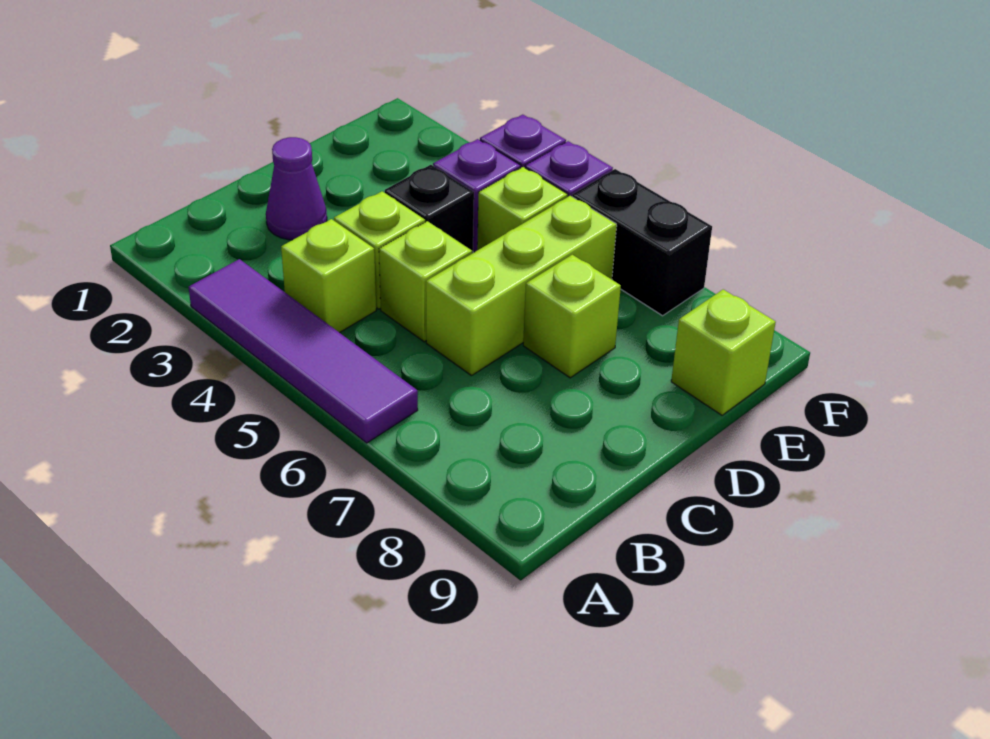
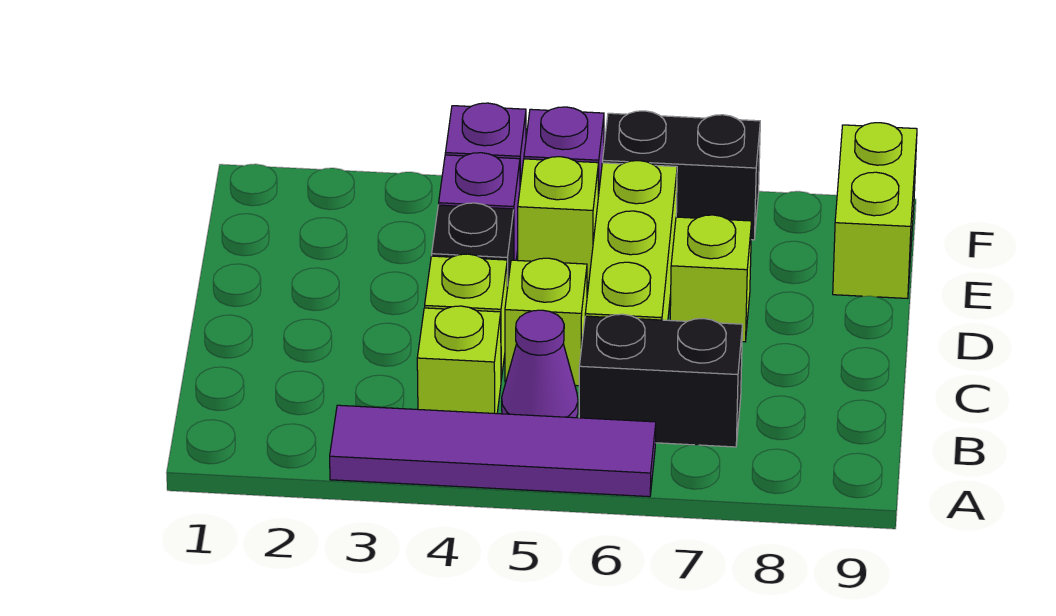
none -> black 1x2 brick [579,314,742,447]
purple 1x1 cone [266,137,327,240] -> purple 1x1 cone moved to [502,310,578,418]
lime 1x1 brick [671,289,776,415] -> lime 1x2 brick [833,123,917,298]

